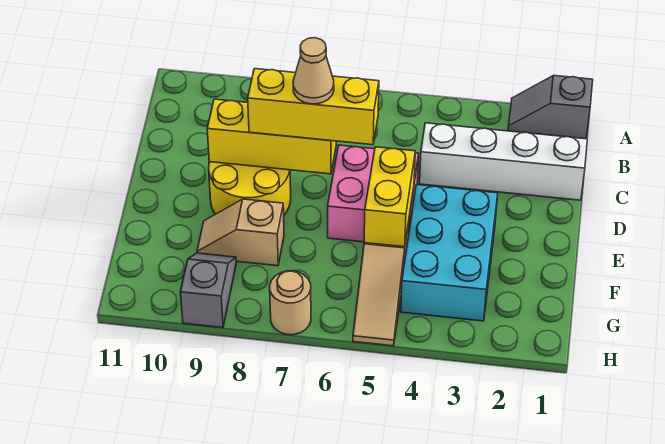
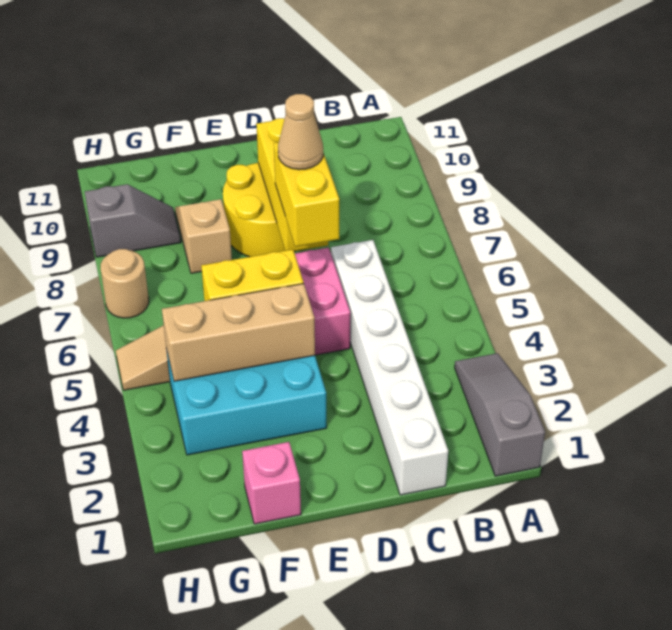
grey 1x2 slope [508,75,593,139] -> grey 1x3 slope [455,353,545,476]
white 1x4 brick [420,123,587,200] -> white 1x6 brick [331,240,448,495]
yellow 1x3 brick [248,69,379,145] -> yellow 1x2 brick [274,142,339,247]
none -> tan 1x3 brick [162,284,315,381]
none -> pink 1x1 brick [242,442,301,524]

